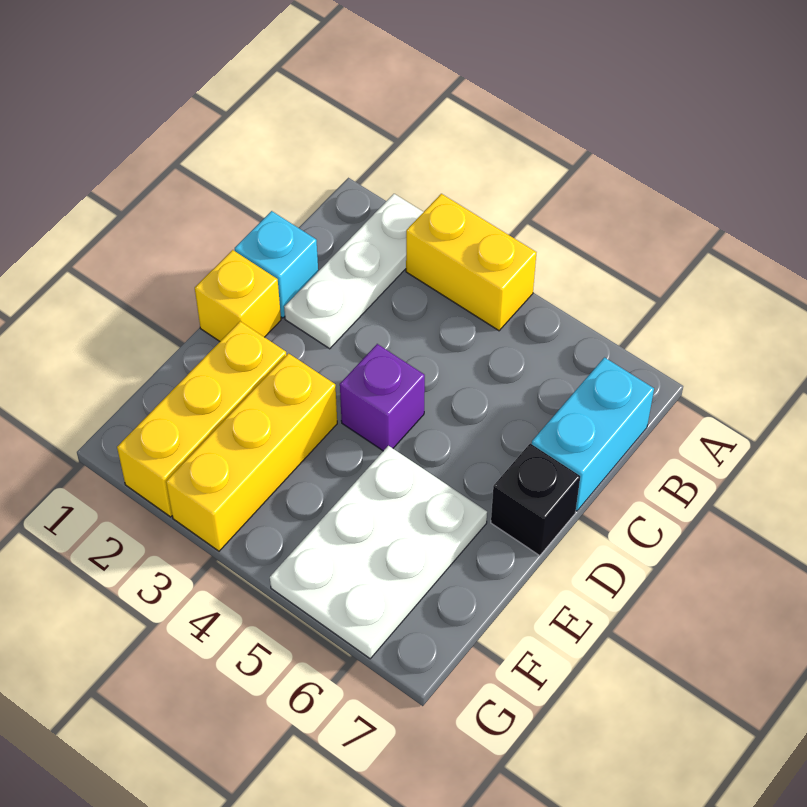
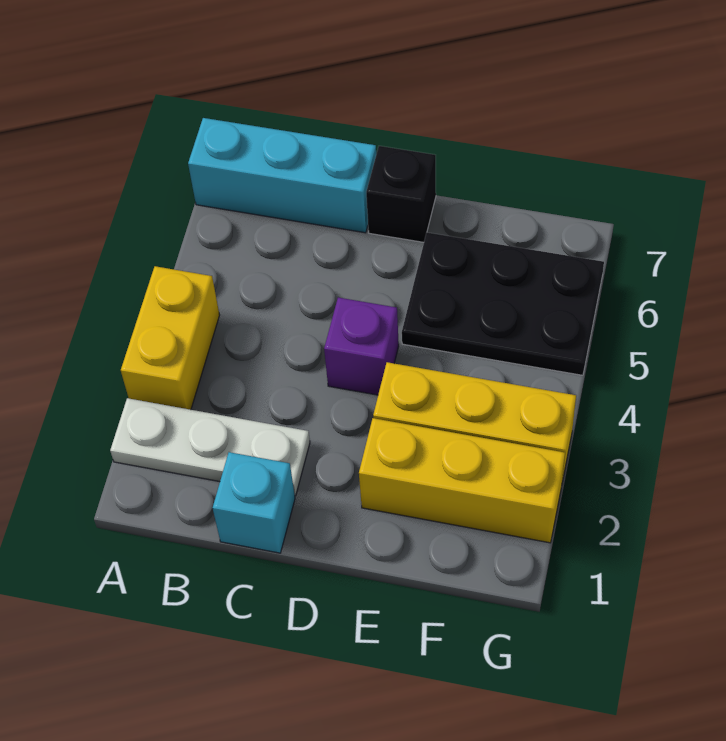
cyan 1x2 brick [532,358,654,511] -> cyan 1x3 brick [188,118,376,233]
yellow 1x1 brick [195,250,281,341] -> none
white 2x3 plate [270,446,487,659] -> black 2x3 plate [402,233,604,375]

